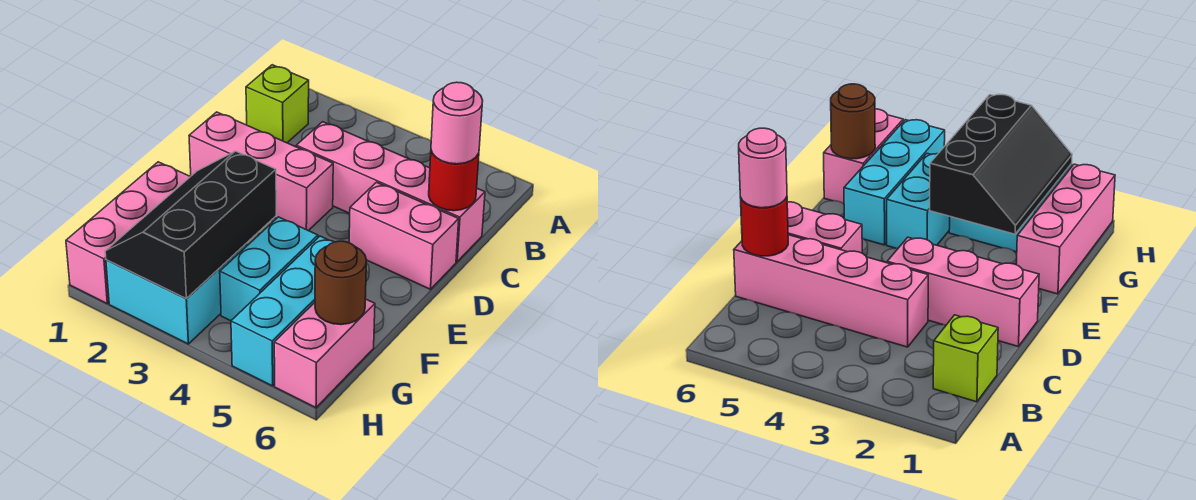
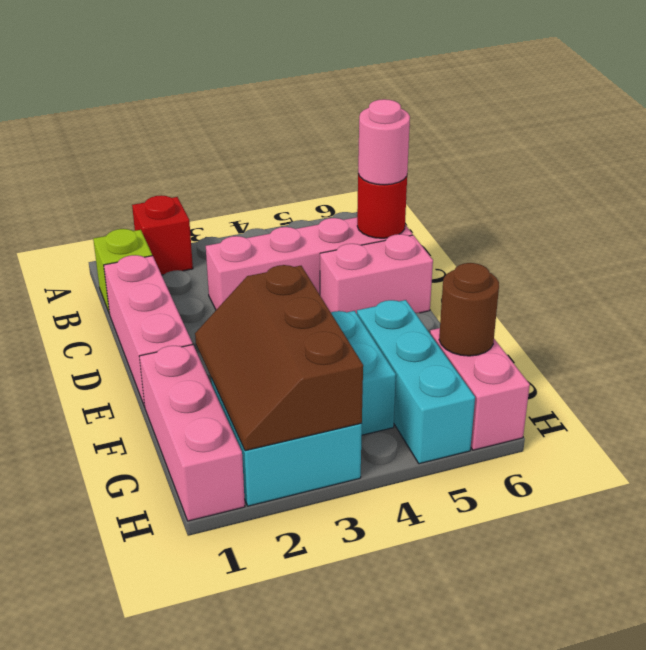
none -> red 1x1 brick [132,195,193,275]
pink 1x3 brick [189,112,333,231] -> pink 1x3 brick turned to [104,255,193,407]
black 2x3 slope [105,151,276,298] -> brown 2x3 slope [195,265,363,451]

